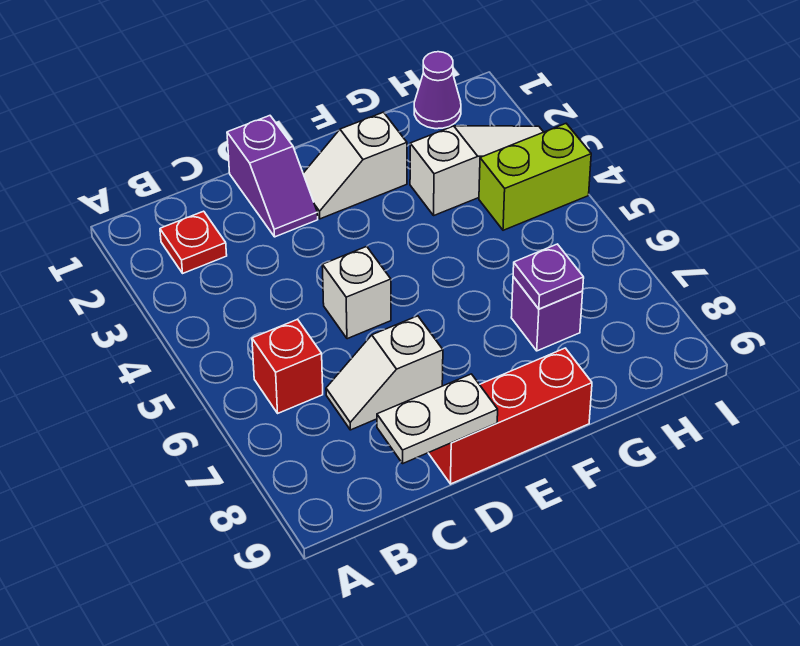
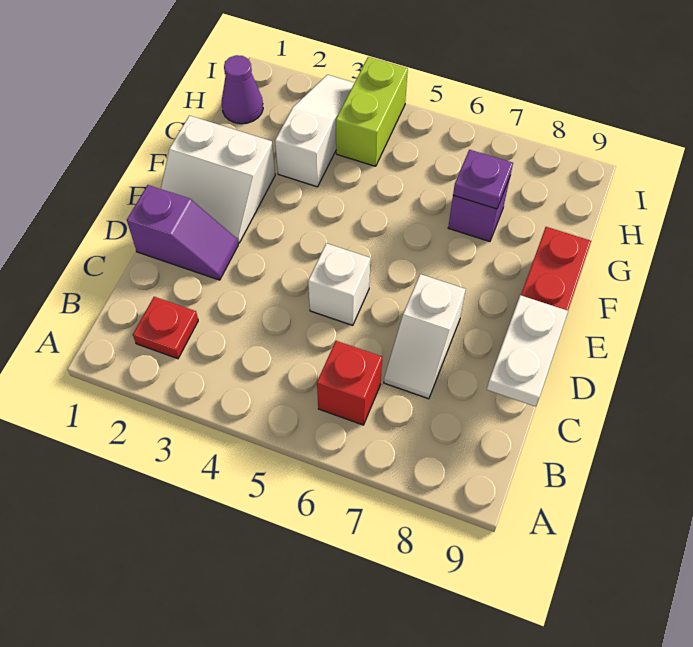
white 1x2 slope [303,112,407,219] -> white 2x2 slope [161,116,275,243]

